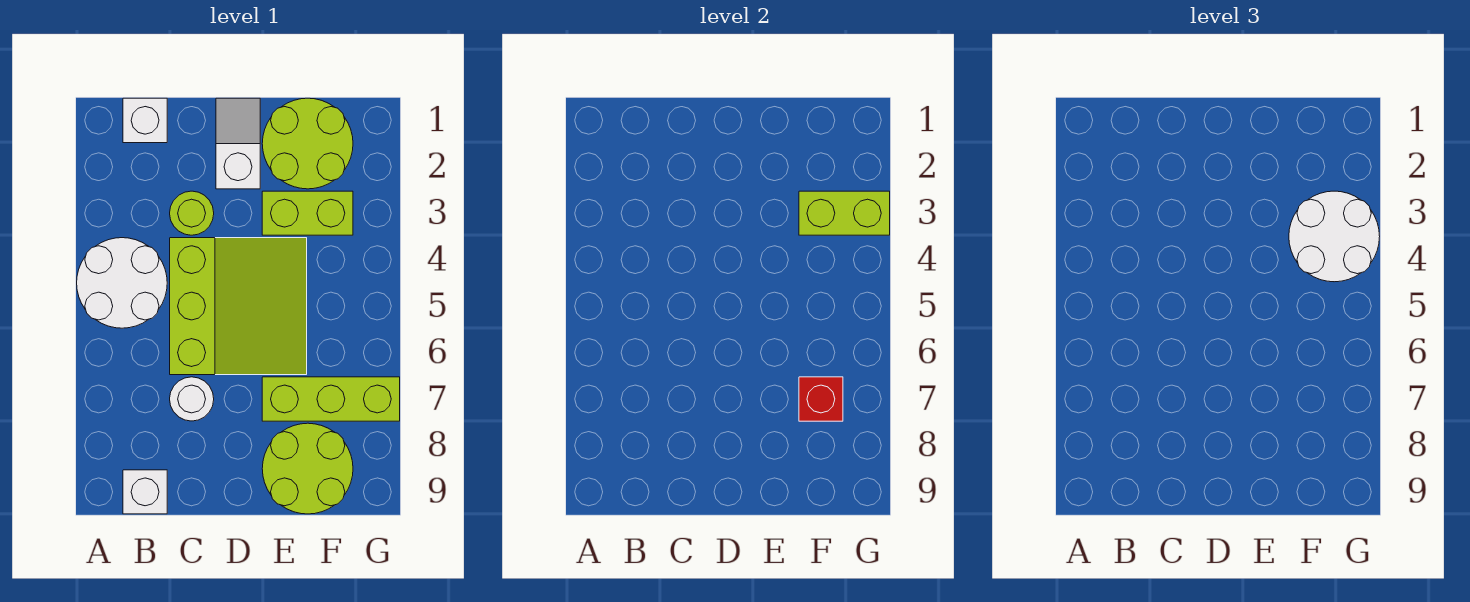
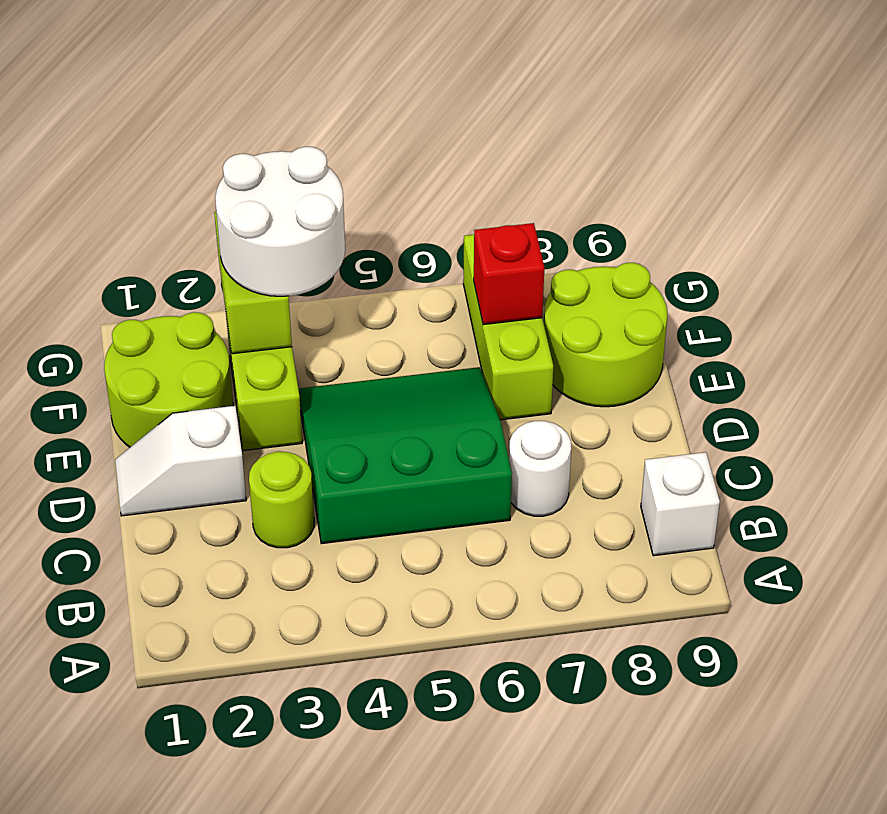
white 2x2 round brick [77,238,167,328] -> none
white 1x1 brick [123,98,167,143] -> none
lime 3x3 slope [170,238,307,375] -> green 3x3 slope [298,367,512,544]

